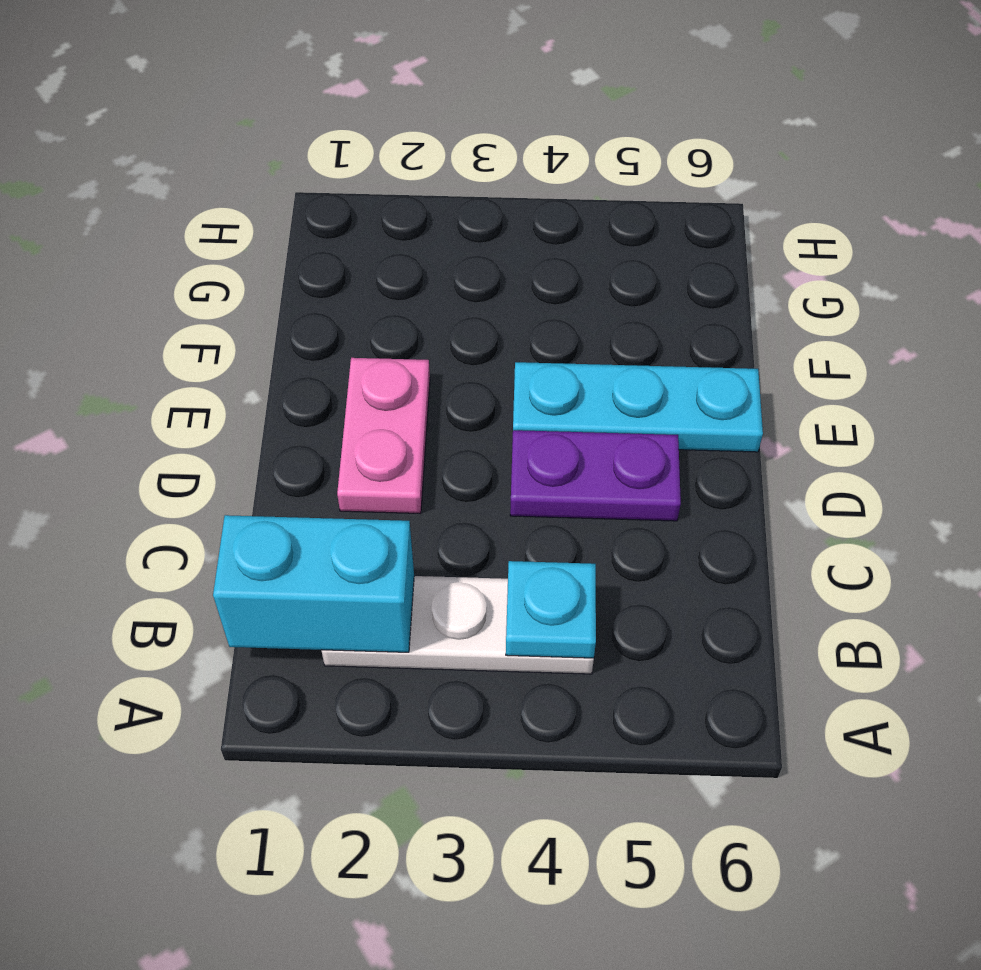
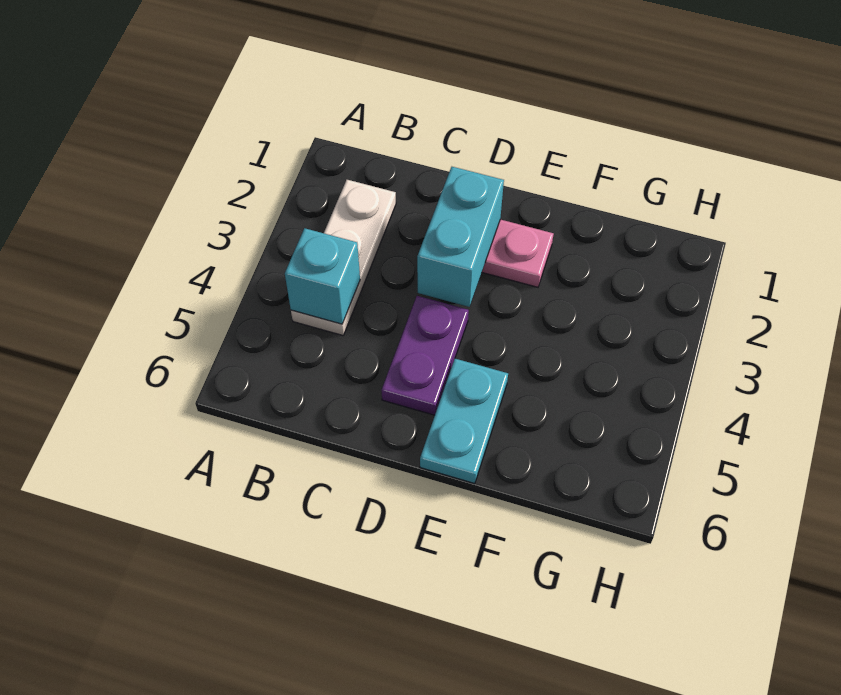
cyan 1x2 brick [213,515,414,652] -> cyan 1x2 brick moved to [417,167,504,307]
cyan 1x1 plate [506,561,596,658] -> cyan 1x1 brick [285,228,360,324]
cyan 1x3 plate [513,362,763,452] -> cyan 1x2 plate [420,359,508,484]

